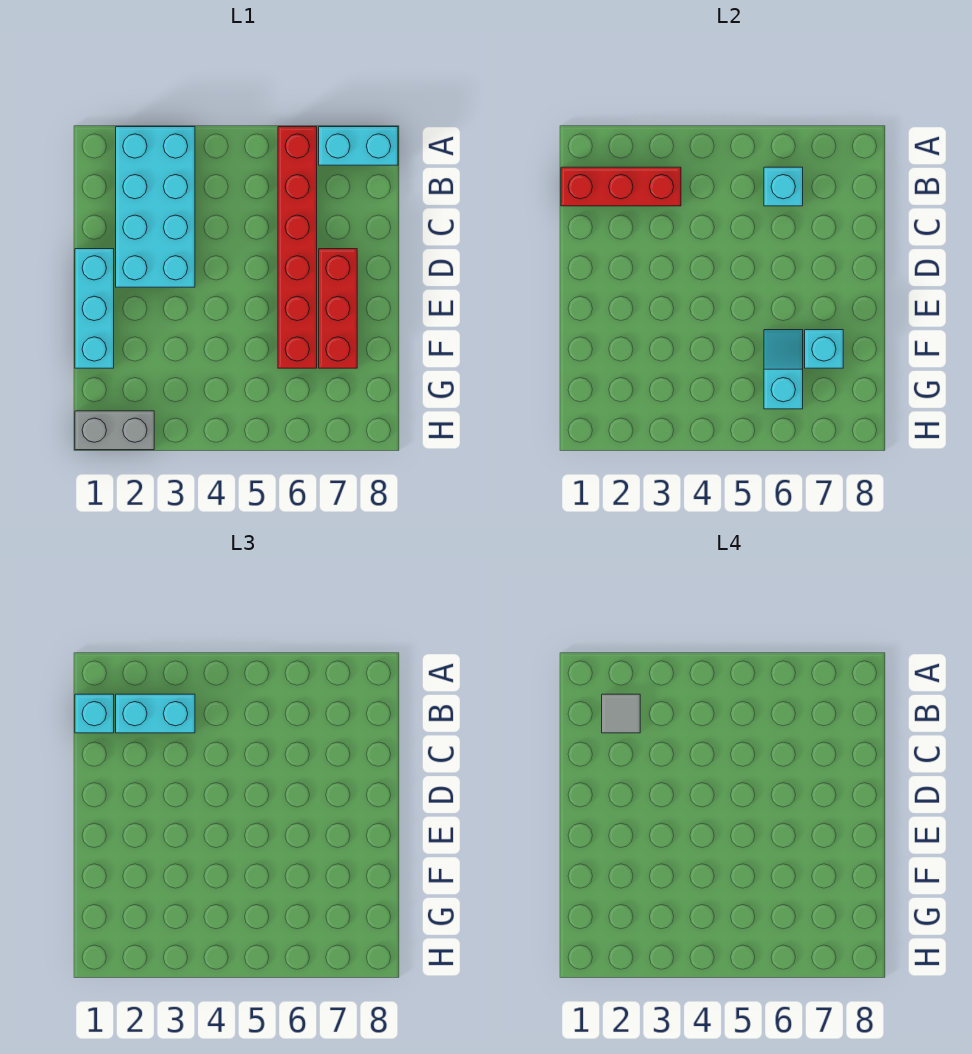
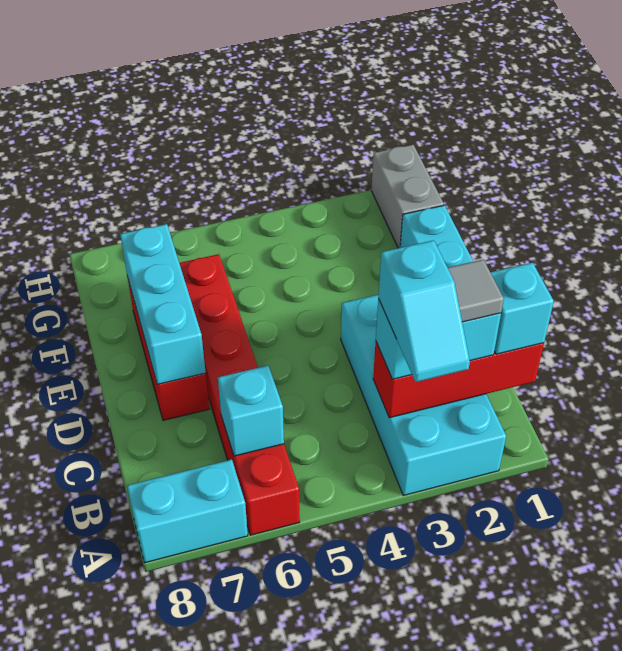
cyan 1x2 slope [764,330,803,409] -> cyan 1x2 slope moved to [378,240,470,382]
cyan 1x1 brick [805,330,843,368] -> cyan 1x3 brick [120,224,206,384]
grey 1x2 brick [75,411,154,450] -> grey 1x2 brick turned to [371,145,444,248]

